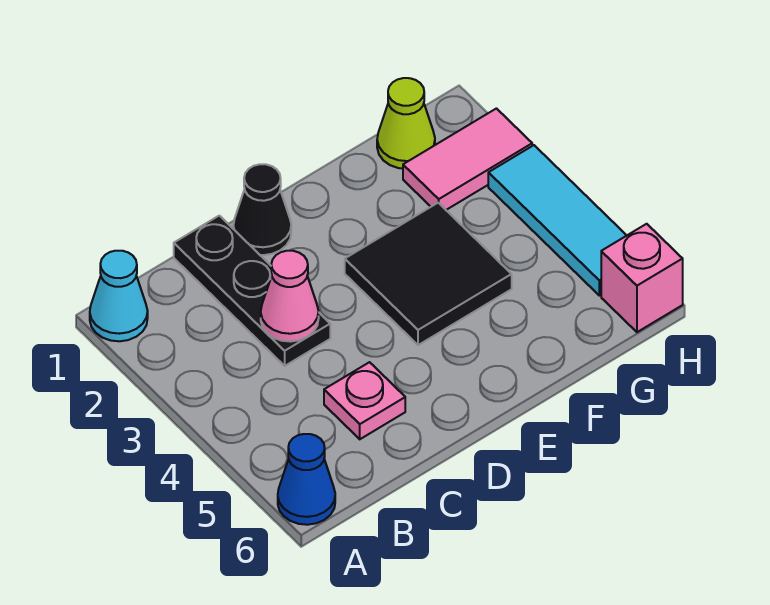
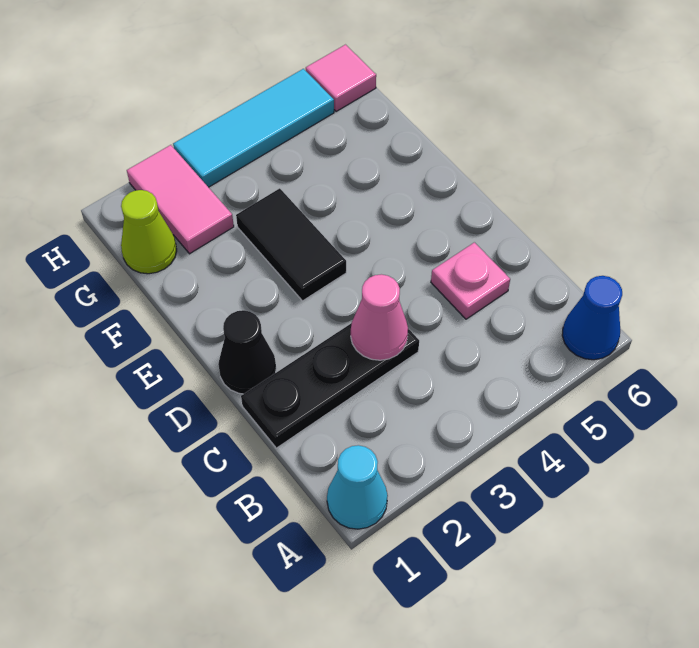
black 2x2 tile [345,203,512,345] -> black 1x2 tile [236,188,346,301]
pink 1x1 brick [601,224,683,332] -> pink 1x1 tile [306,45,376,112]

